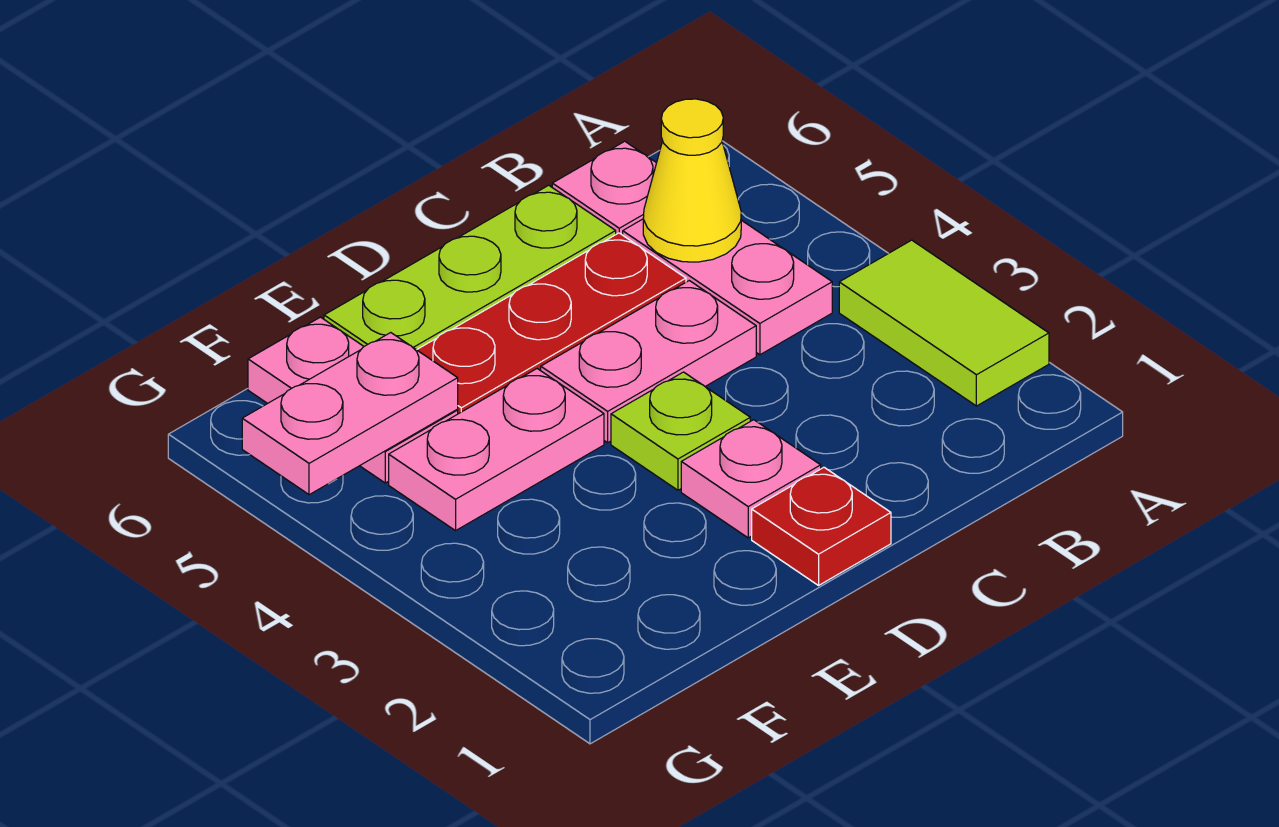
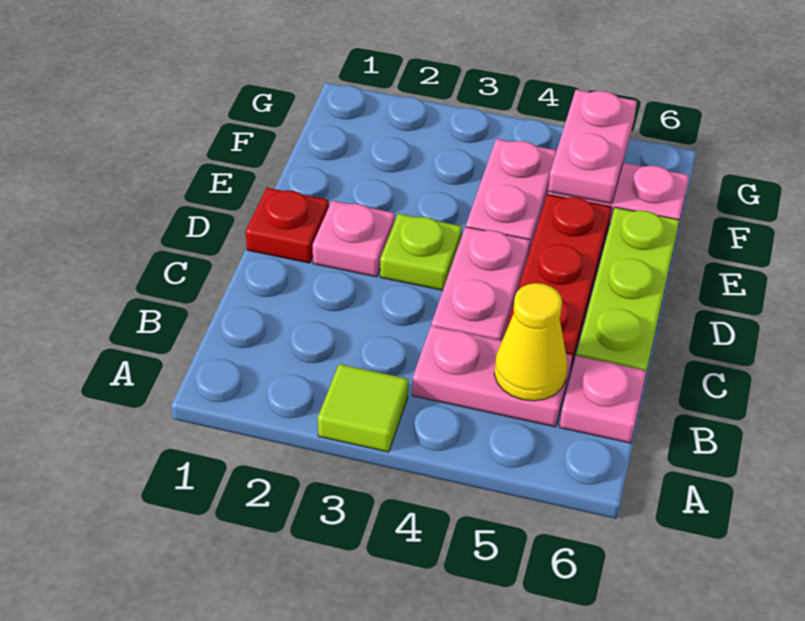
lime 1x2 tile [839,240,1049,406] -> lime 1x1 tile [318,364,408,452]

